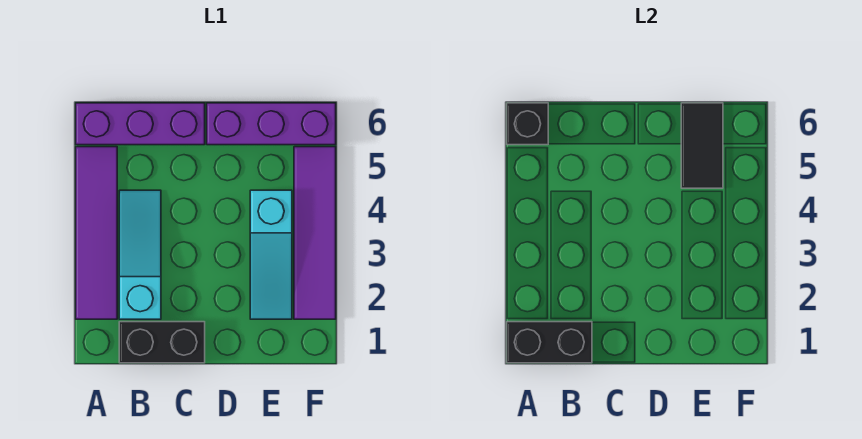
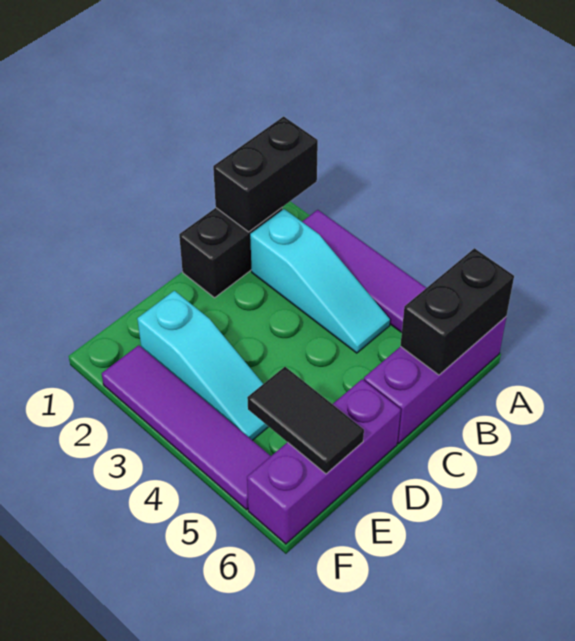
black 1x1 brick [507,103,548,145] -> black 1x2 brick [400,248,514,375]
cyan 1x3 slope [250,190,292,319] -> cyan 1x3 slope turned to [137,291,269,440]

